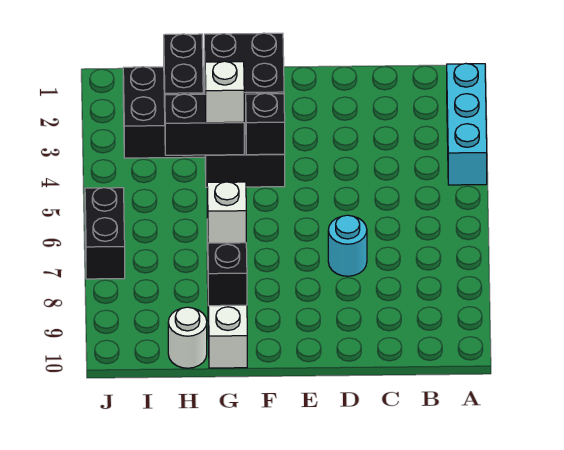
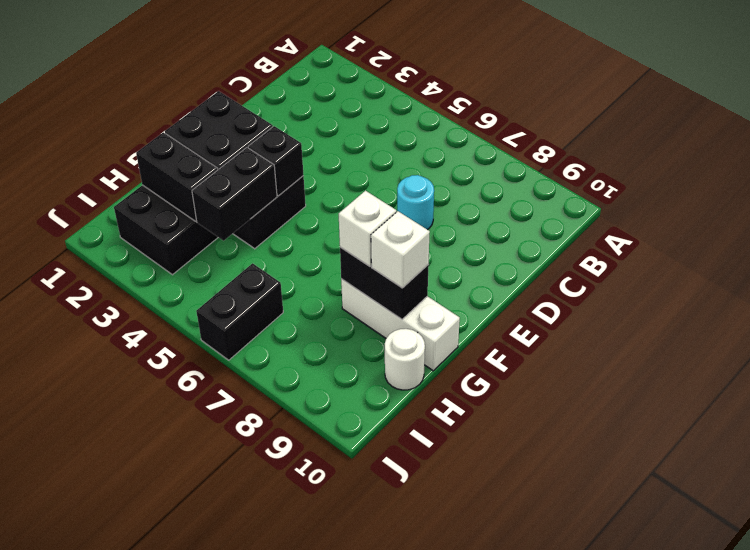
cyan 1x3 brick [447,64,487,185] -> none
white 1x1 brick [205,61,244,123] -> white 1x1 brick moved to [371,211,430,288]
black 1x2 brick [85,188,125,279] -> black 1x2 brick turned to [196,263,283,360]

